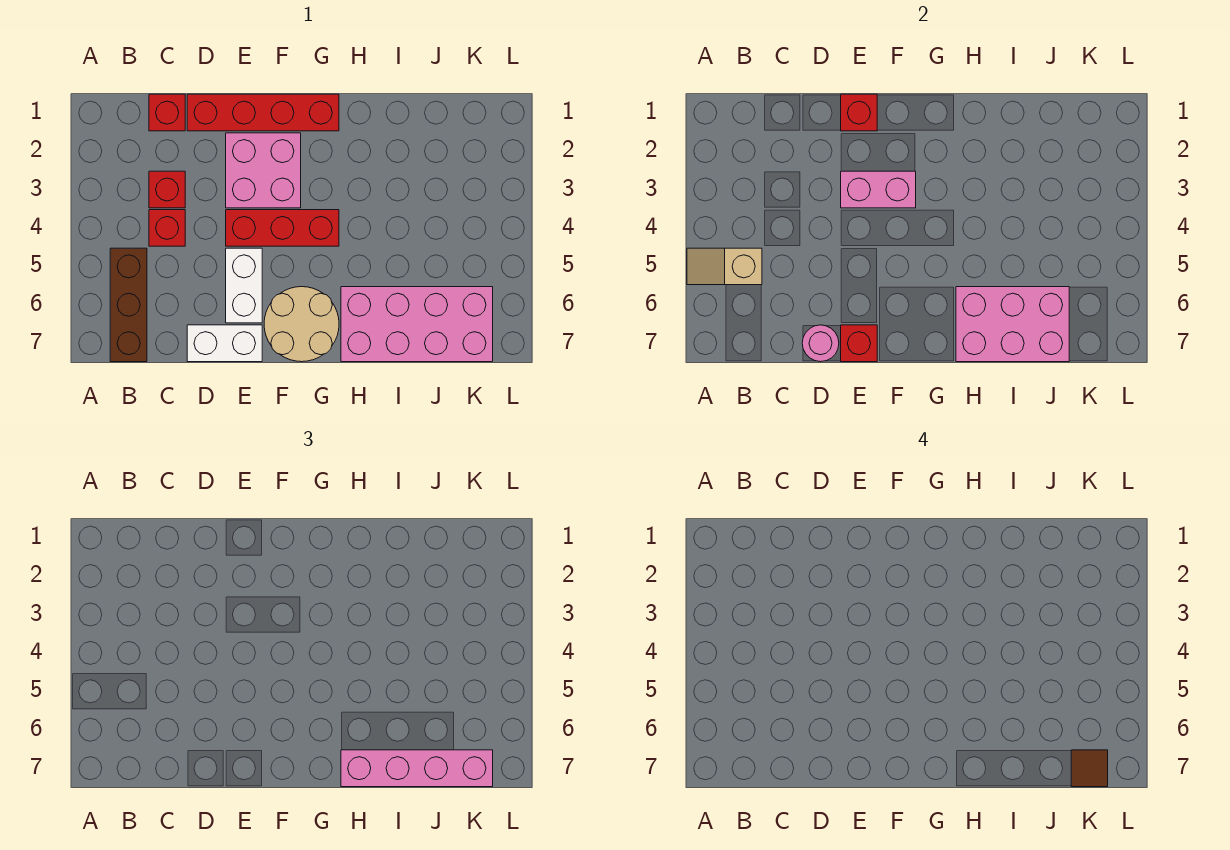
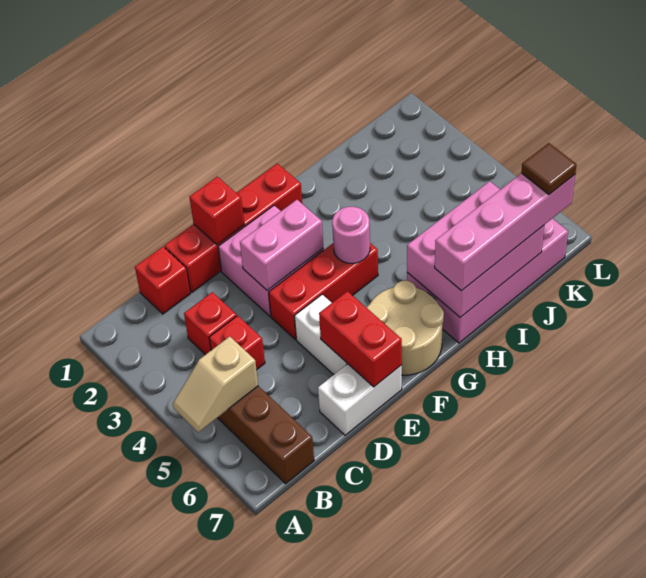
pink 1x1 round brick [802,325,839,362] -> pink 1x1 round brick moved to [332,207,370,263]
red 1x1 brick [841,325,877,362] -> red 1x2 brick [319,291,402,387]

